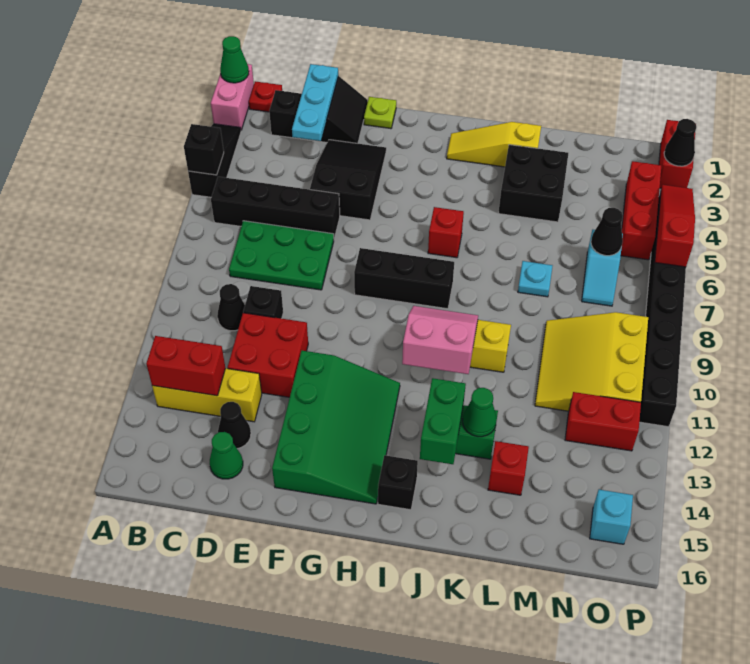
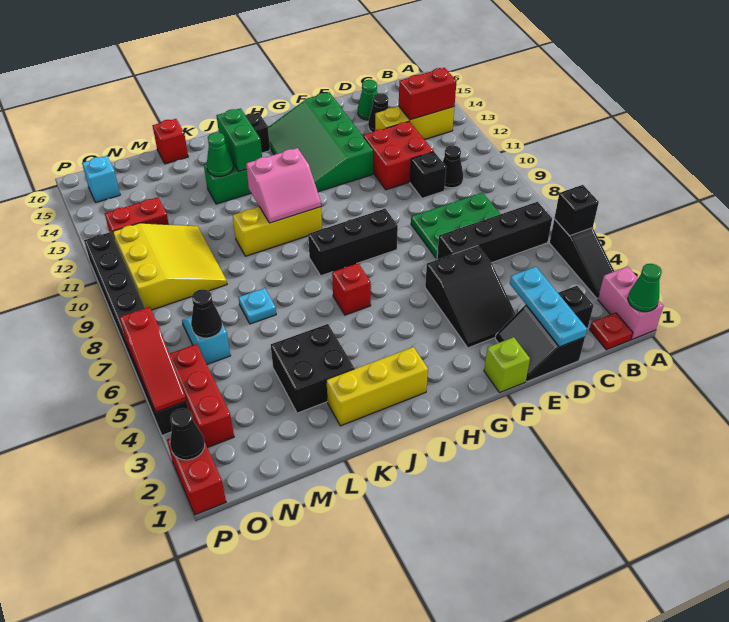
lime 1x1 plate [364,97,396,129] -> lime 1x1 brick [484,337,530,393]
yellow 1x3 slope [447,122,541,167] -> yellow 1x3 brick [326,347,428,426]
red 1x1 brick [488,441,529,495] -> red 1x1 brick moved to [152,119,188,164]

